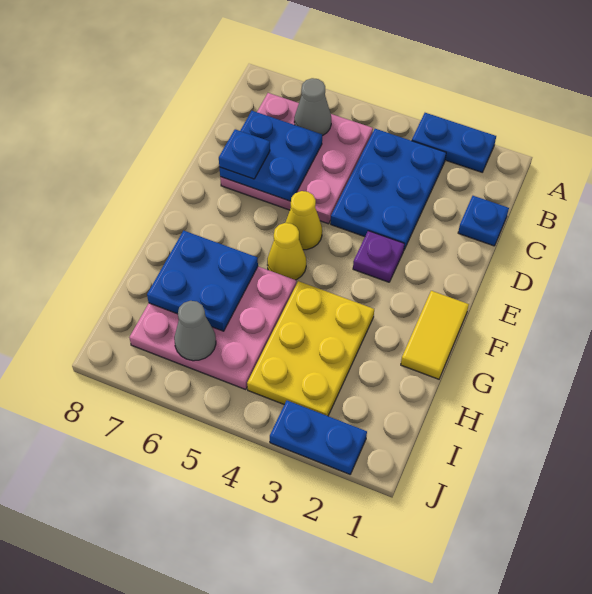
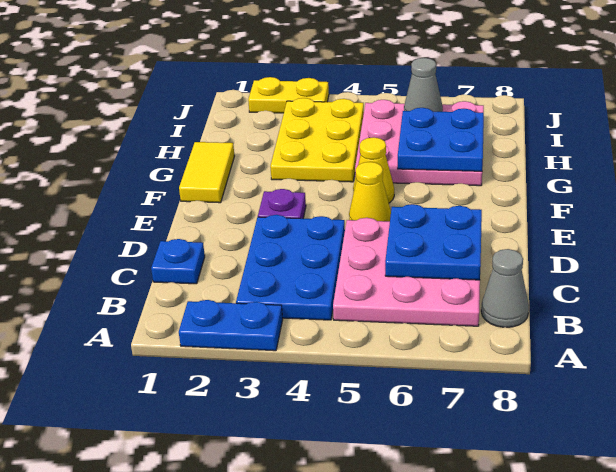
grey 1x1 cone [294,78,331,136] -> grey 1x1 cone moved to [481,249,529,327]
blue 1x1 plate [219,129,270,179] -> none
blue 1x2 plate [270,401,367,474] -> yellow 1x2 plate [248,77,329,113]

